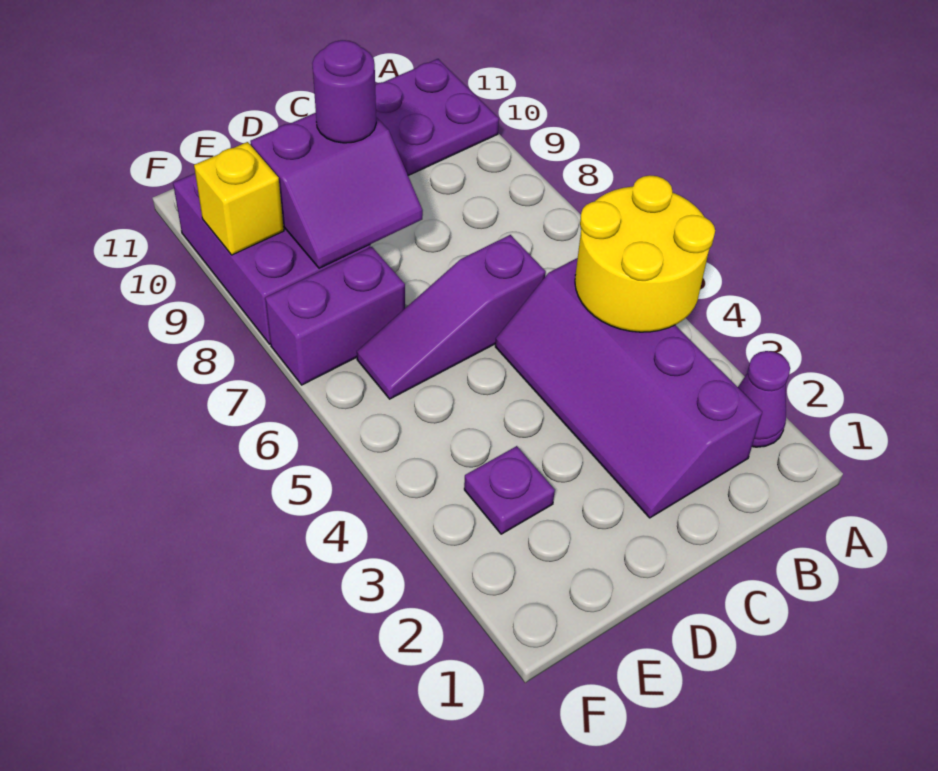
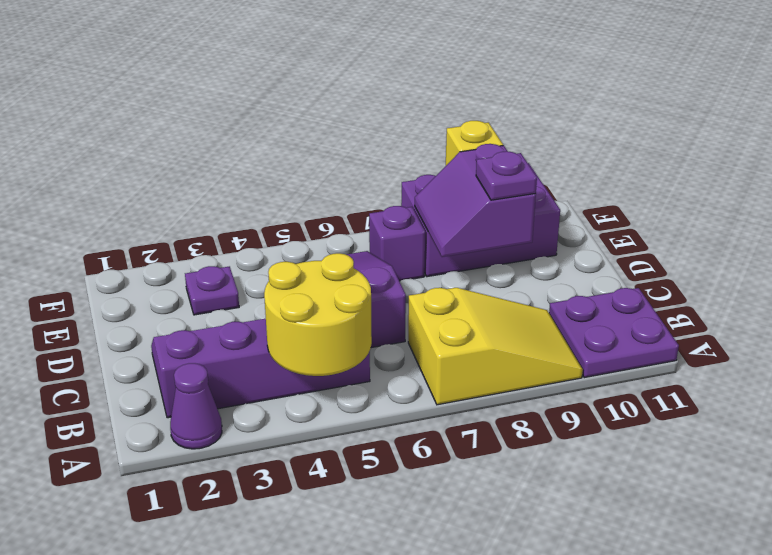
none -> yellow 2x3 slope [408,288,583,405]
purple 1x1 round brick [312,40,376,143] -> purple 1x1 plate [476,151,537,200]
purple 1x2 brick [265,247,405,385] -> purple 1x1 brick [369,206,425,281]

